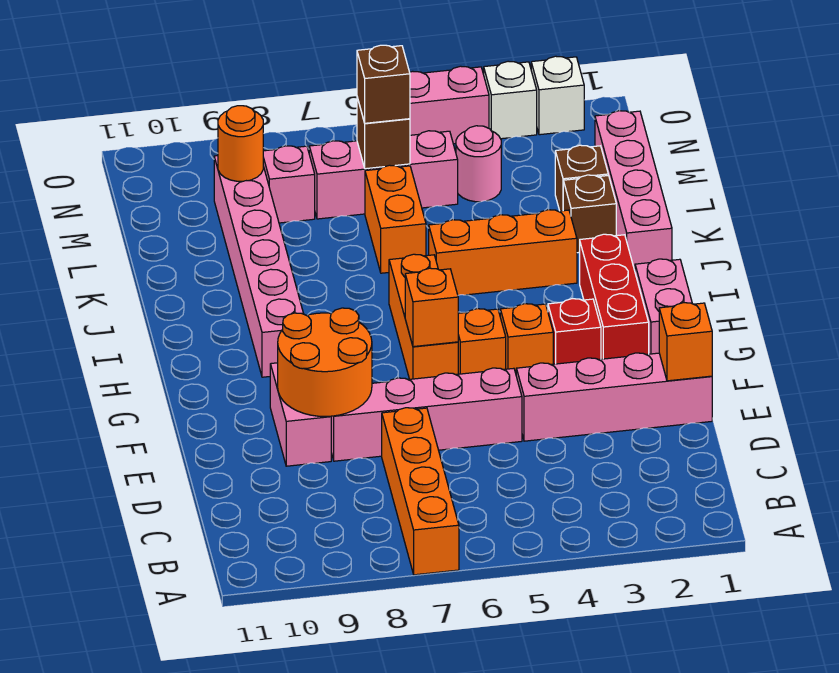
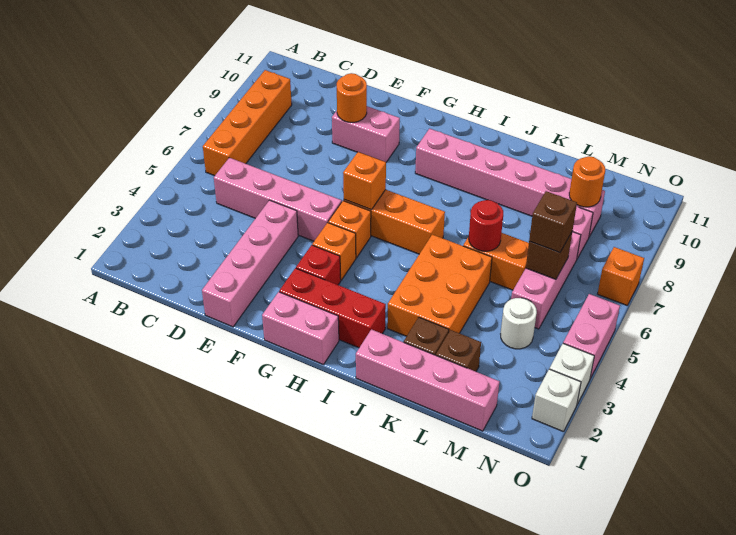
orange 1x4 brick [382,408,459,575] -> orange 1x4 brick turned to [203,70,292,176]
orange 1x1 brick [659,303,712,381] -> orange 1x1 brick moved to [598,247,644,305]
pink 1x4 brick [331,368,522,461] -> pink 1x4 brick turned to [214,158,342,241]
orange 2x2 round brick [278,308,372,416] -> orange 1x1 round brick [337,73,367,122]
orange 1x3 brick [429,210,577,295] -> orange 2x3 brick [387,234,492,336]
none -> red 1x1 round brick [469,200,503,251]
pink 1x1 round brick [456,126,501,202] -> white 1x1 round brick [501,298,537,349]

